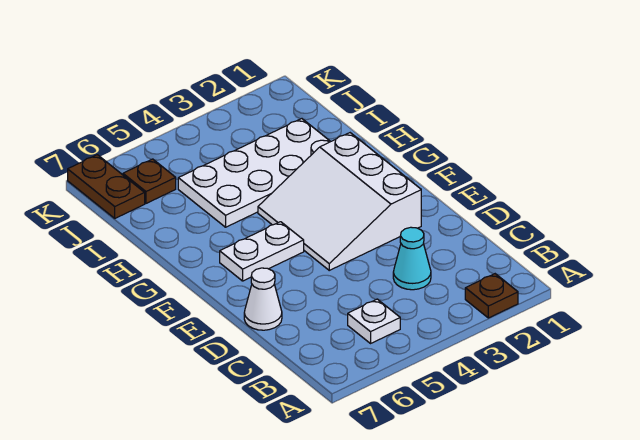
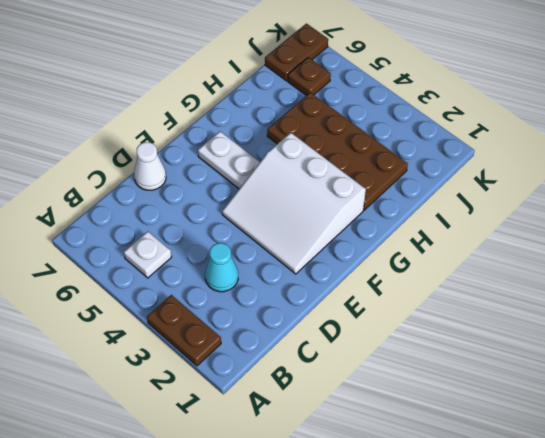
brown 1x1 plate [465,274,518,318] -> brown 1x2 plate [147,295,221,366]
white 3x3 slope [258,133,421,270] -> white 3x3 slope turned to [222,133,366,274]
white 2x4 plate [178,119,331,227] -> brown 2x4 plate [267,92,408,210]

